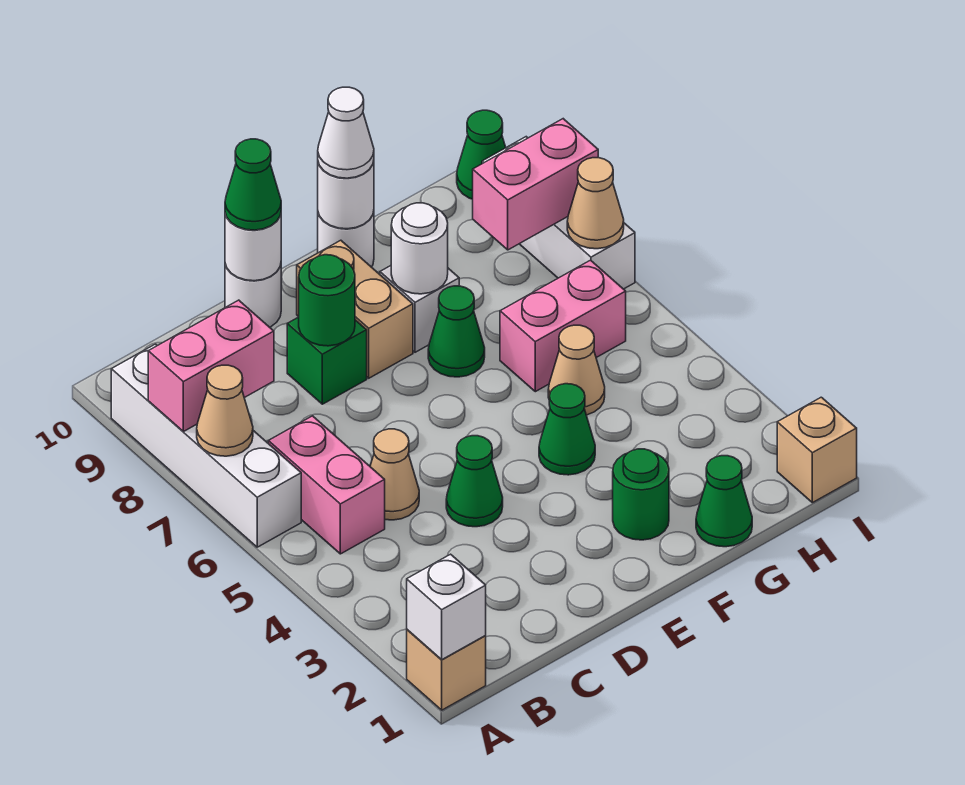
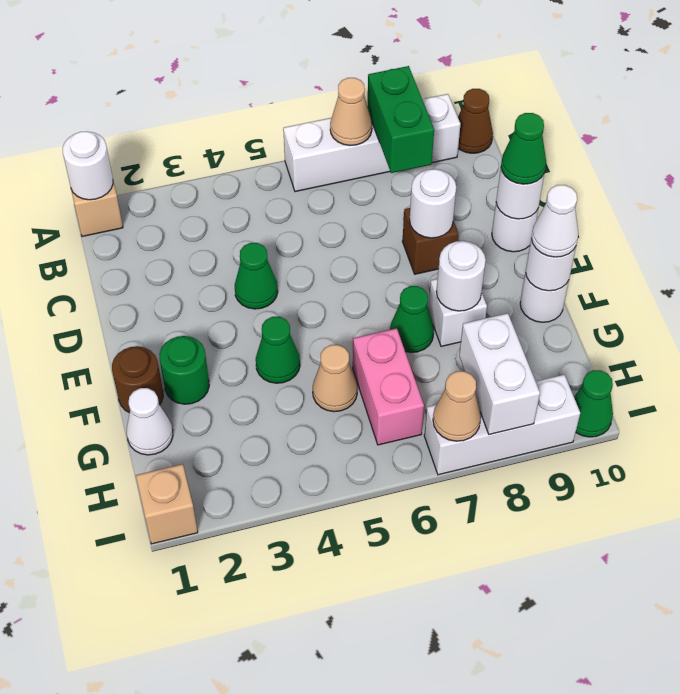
white 1x1 brick [407,554,486,659] -> white 1x1 round brick [63,131,113,200]
pink 1x2 brick [148,300,274,432] -> green 1x2 brick [367,66,434,173]
none -> brown 1x1 cone [458,89,493,153]
pink 1x2 brick [268,416,385,554] -> none
tan 1x1 cone [370,429,419,520] -> none
green 1x1 brick [287,317,367,404] -> brown 1x1 brick [402,208,458,274]
green 1x1 round brick [299,255,355,346] -> white 1x1 round brick [410,169,456,238]
tan 1x2 brick [297,240,413,378] -> none
none -> brown 1x1 round brick [112,346,163,413]
green 1x1 cone [696,456,752,547] -> white 1x1 cone [127,388,173,455]
pink 1x2 brick [473,119,598,250] -> white 1x2 brick [459,313,540,434]

